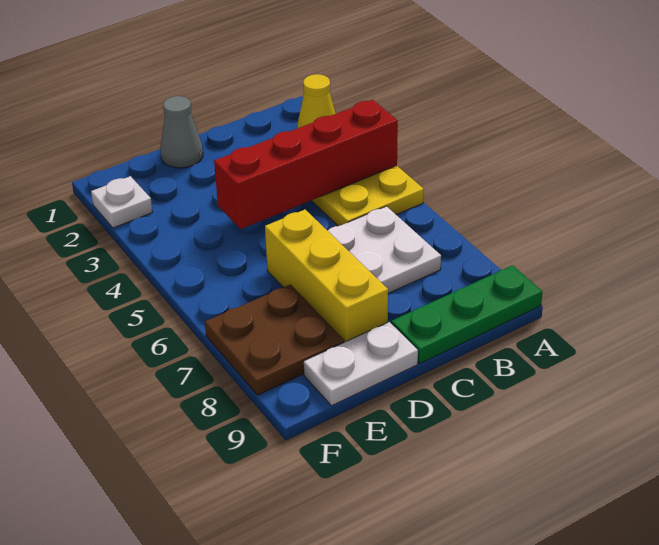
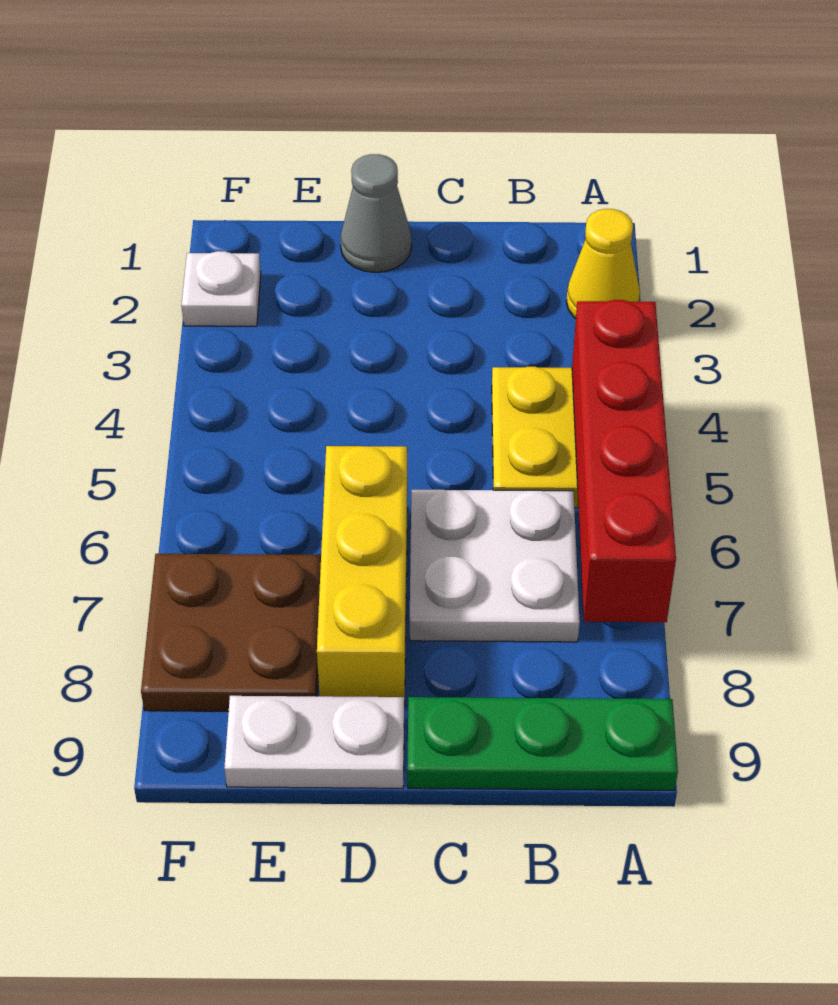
red 1x4 brick [214,100,398,229] -> red 1x4 brick turned to [572,300,676,622]

